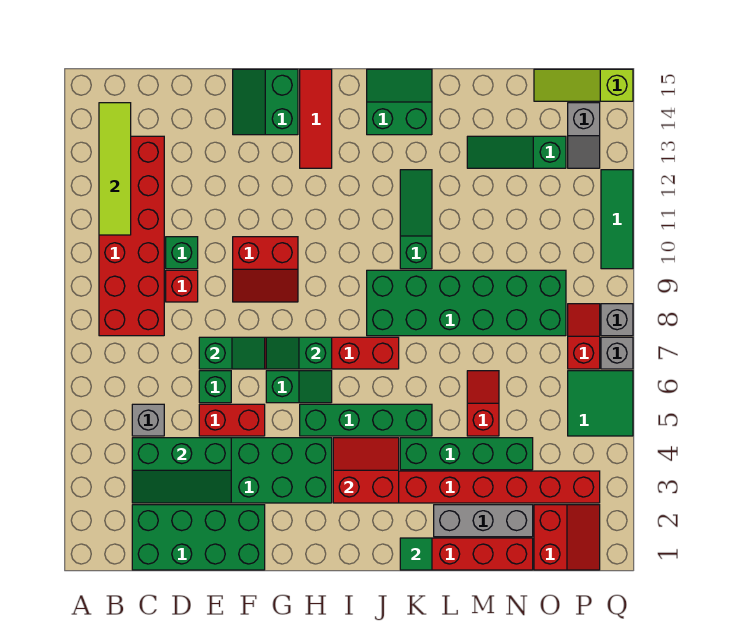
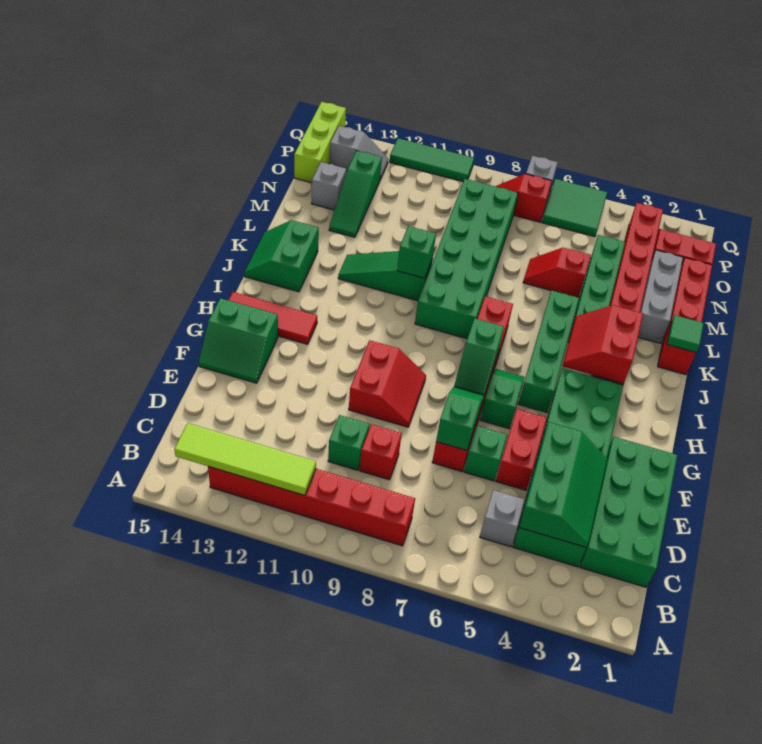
red 2x6 brick [99,136,164,336] -> red 1x6 brick [208,466,415,546]
none -> green 1x1 brick [397,226,436,278]
lime 1x3 slope [534,69,633,101] -> lime 1x3 brick [294,102,346,183]
grey 1x1 brick [601,304,633,336] -> grey 1x1 brick moved to [311,162,346,210]

